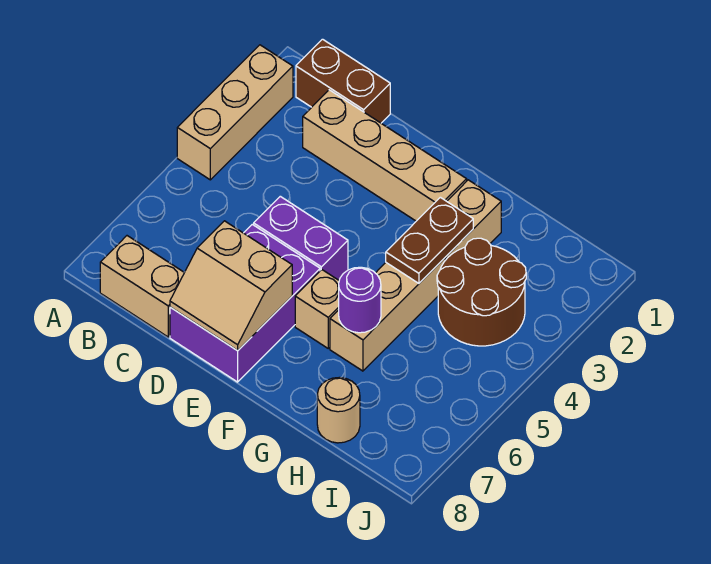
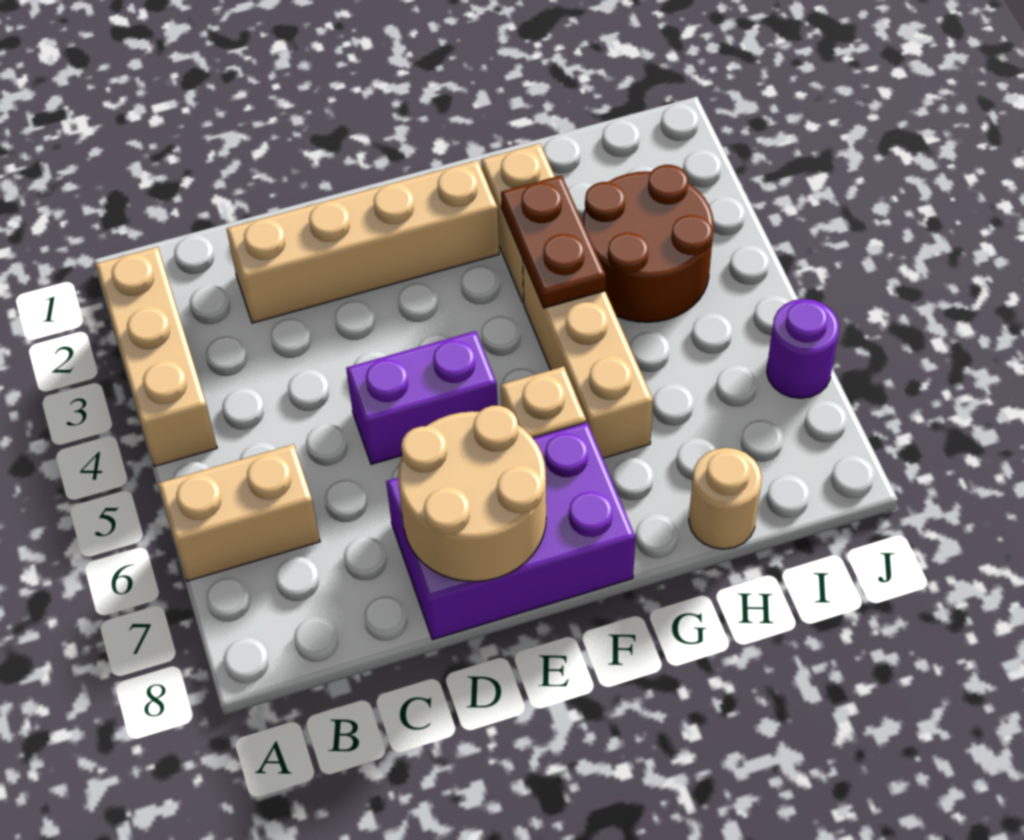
brown 1x2 brick [296,39,390,123] -> none
tan 1x2 brick [100,236,184,337] -> tan 1x2 brick moved to [158,444,320,581]
purple 2x3 brick [170,224,320,382] -> purple 2x3 brick turned to [386,422,635,640]
tan 2x2 slope [170,221,292,351] -> tan 2x2 round brick [398,406,546,582]
purple 1x1 round brick [339,267,381,333] -> purple 1x1 round brick moved to [767,299,839,398]

